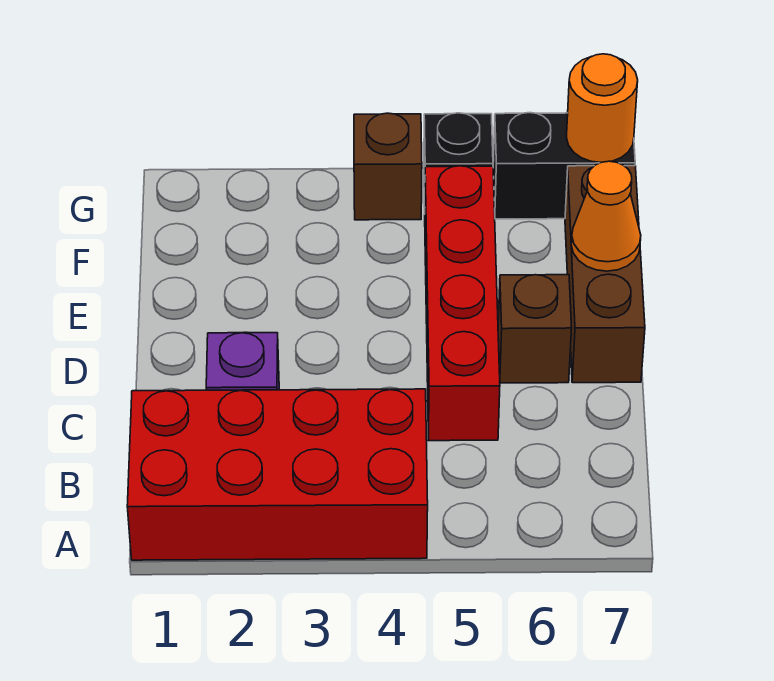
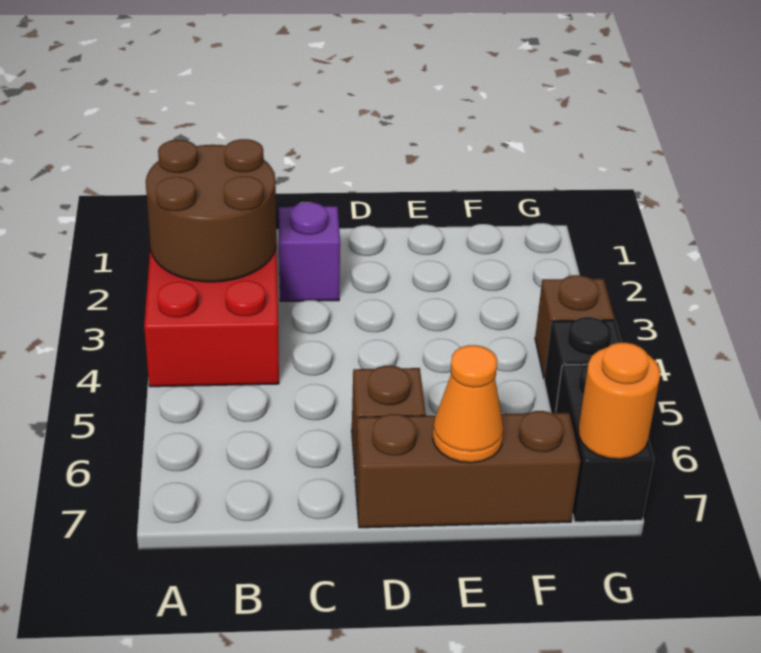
none -> brown 2x2 round brick [146,139,276,282]
red 1x4 brick [425,166,500,441] -> none

